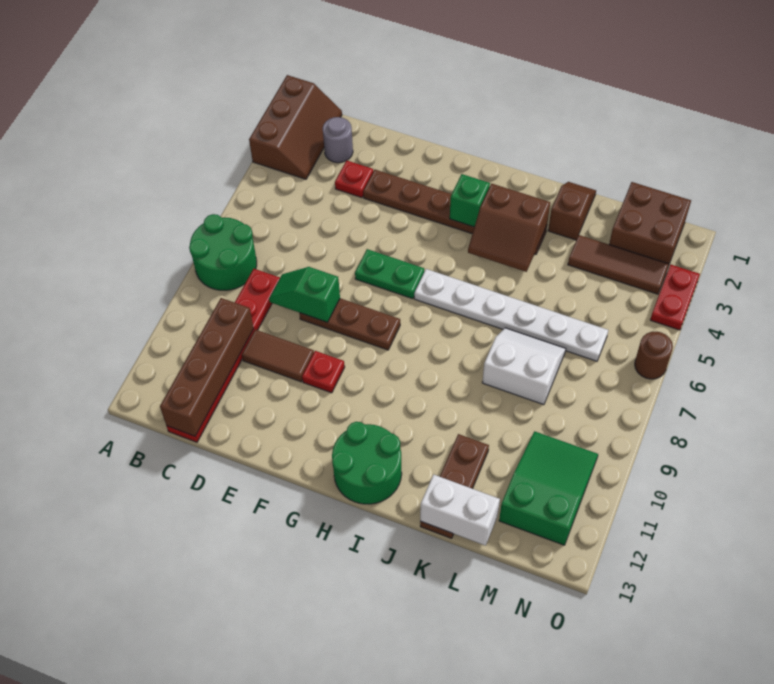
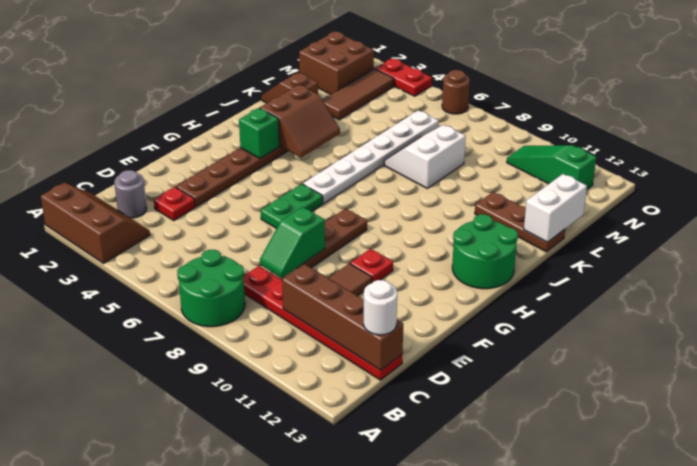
none -> white 1x1 round brick [364,280,397,335]
green 2x3 slope [499,431,598,545] -> green 1x3 slope [507,145,596,189]

